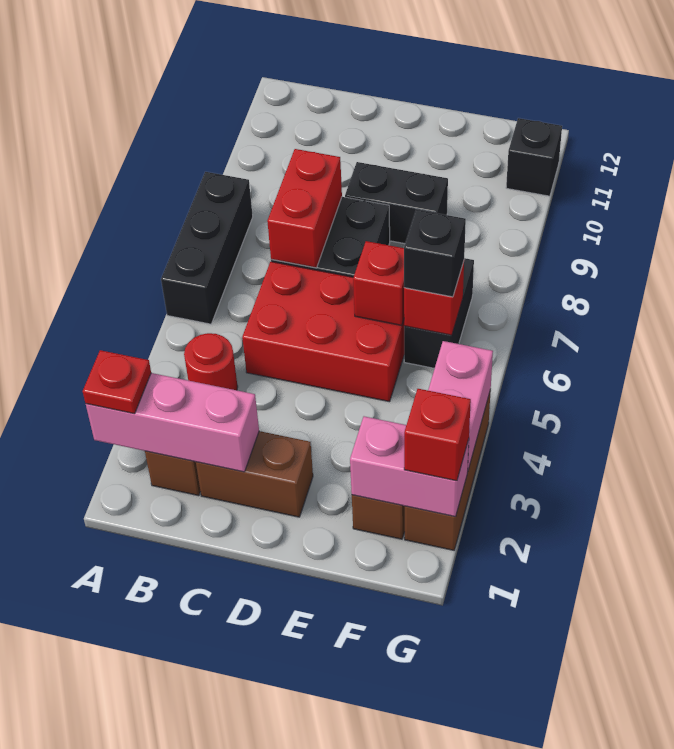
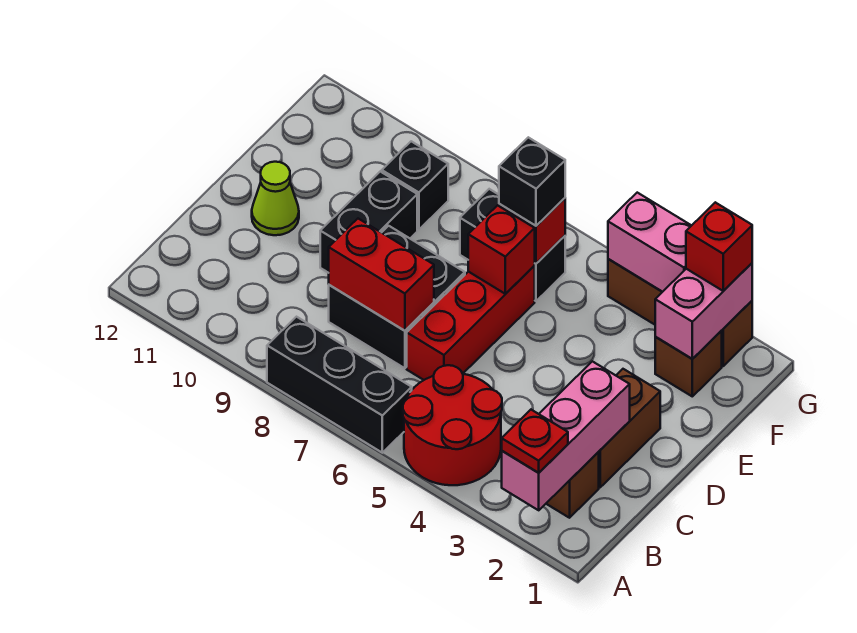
red 1x1 round brick [184,333,238,390] -> red 2x2 round brick [403,365,502,485]
red 2x3 brick [242,262,404,402] -> red 1x3 brick [407,266,535,380]
none -> lime 1x1 cone [252,162,299,235]
black 1x1 brick [506,118,562,196] -> black 1x1 brick moved to [382,141,448,230]

